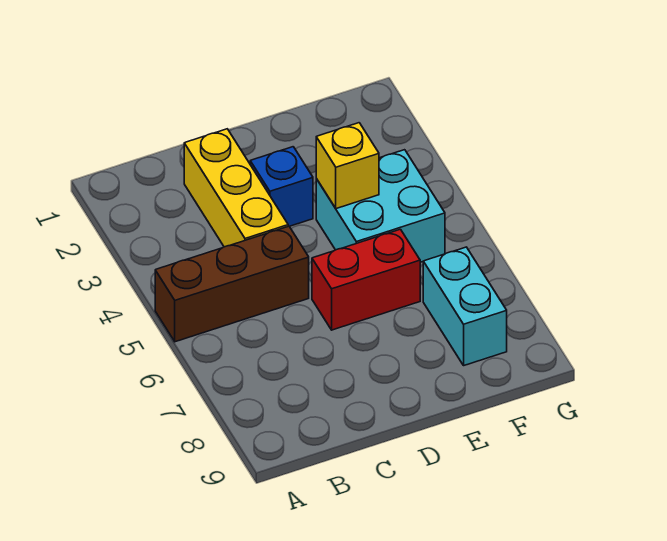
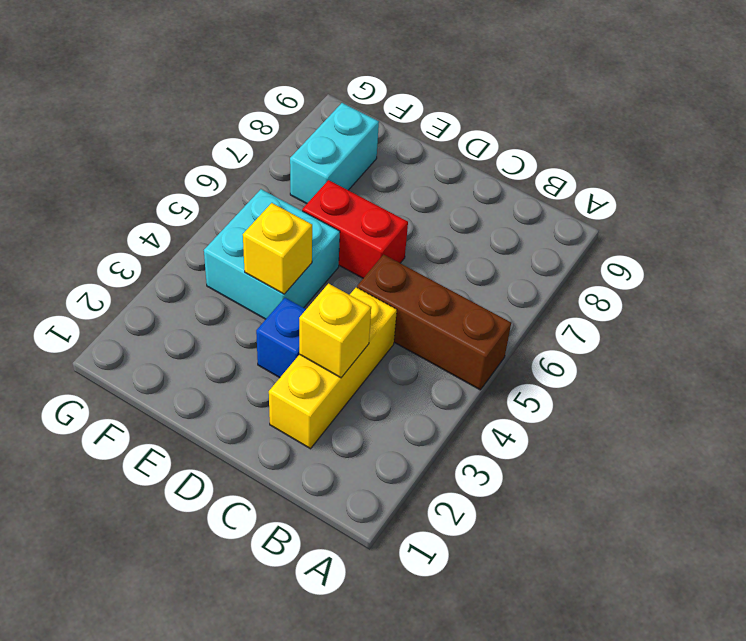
none -> yellow 1x1 brick [299,284,371,378]

